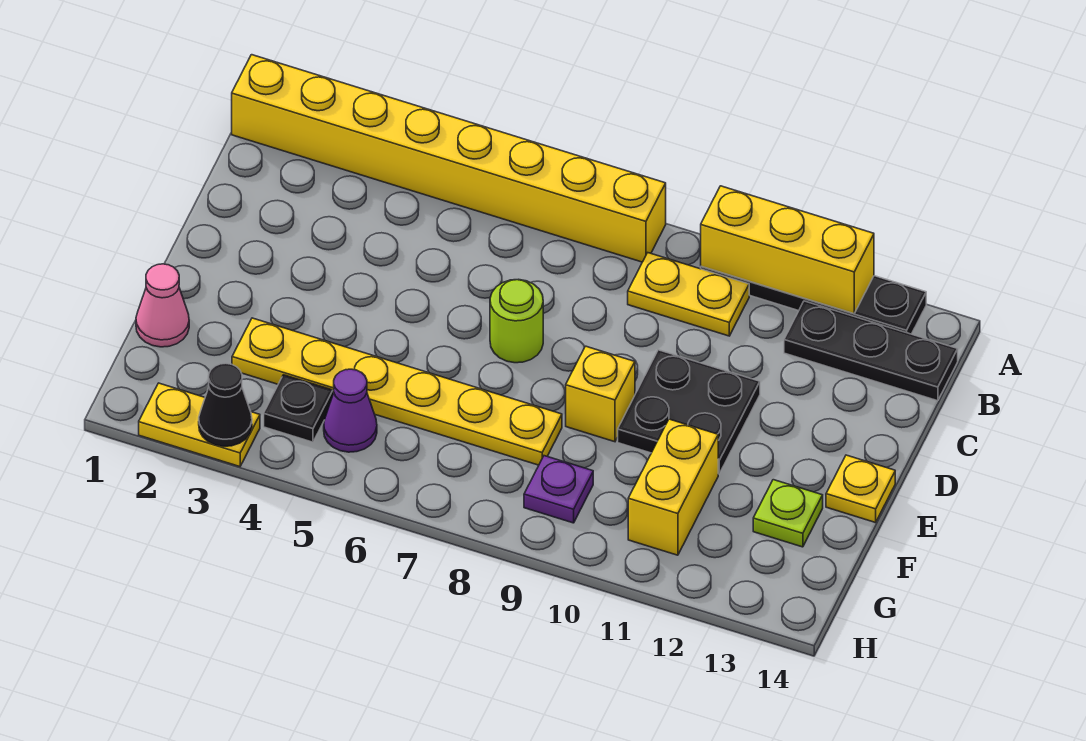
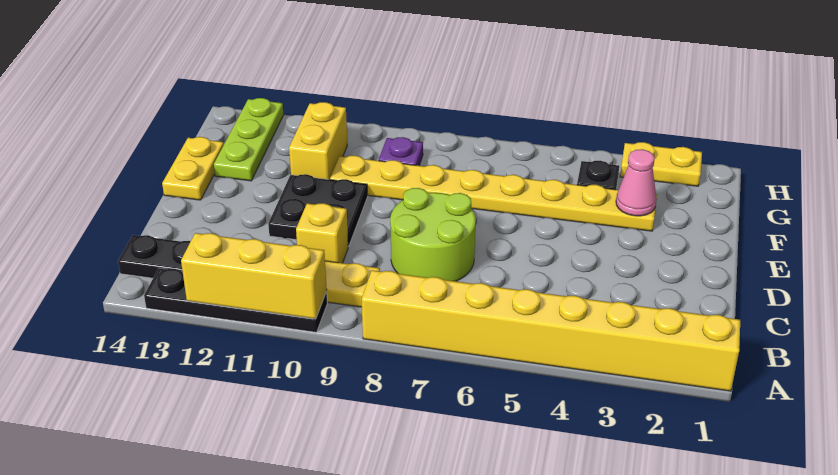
lime 1x1 round brick [490,279,543,363] -> lime 2x2 round brick [390,188,476,281]
yellow 1x1 brick [566,346,635,442] -> yellow 1x1 brick moved to [296,203,348,263]
yellow 1x1 plate [826,455,895,523] -> yellow 1x2 plate [162,137,224,200]
pink 1x1 cone [136,264,189,347] -> pink 1x1 cone moved to [616,149,657,216]
yellow 1x6 plate [232,318,562,465] -> yellow 1x8 plate [330,156,657,231]
lime 1x1 plate [753,480,823,547] -> lime 1x3 plate [214,98,284,181]
purple 1x1 cone [324,369,377,452] -> none
black 1x1 cone [199,363,252,446] -> none

